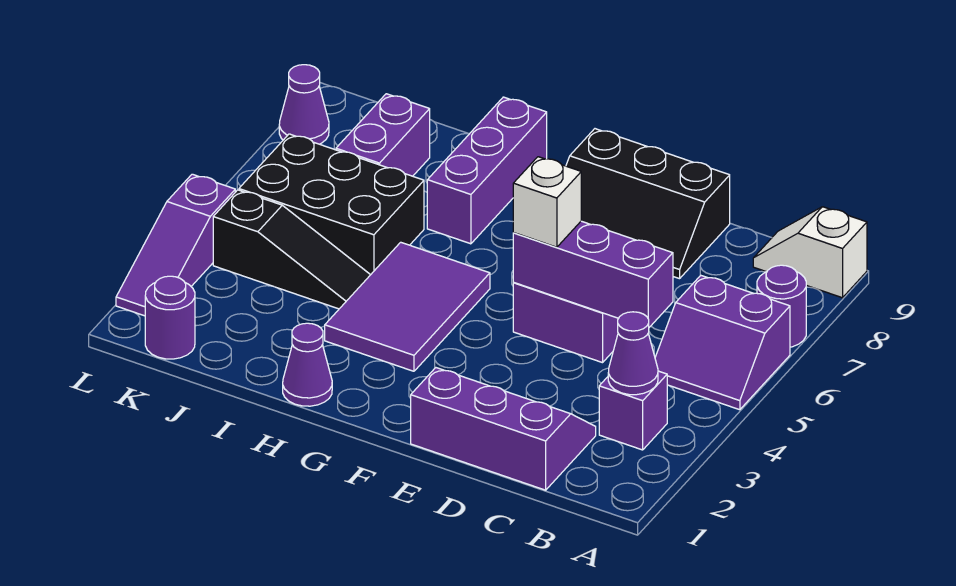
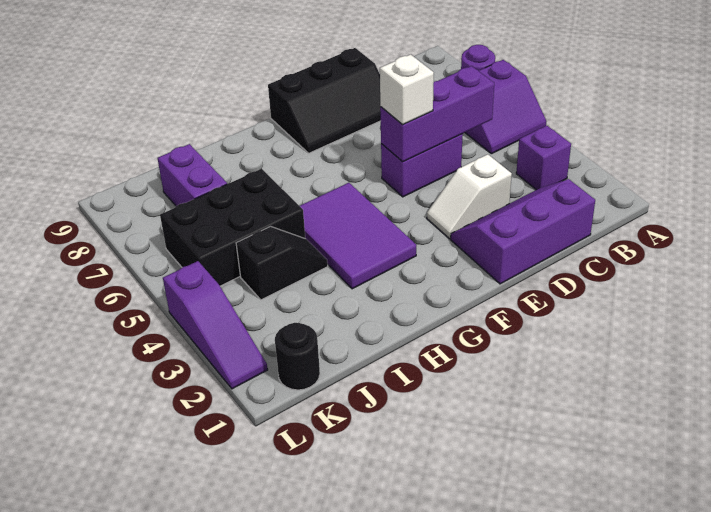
white 1x2 slope [753,207,867,298] -> white 1x2 slope moved to [427,154,512,239]
purple 1x1 cone [608,312,658,395] -> none
purple 1x1 cone [283,323,332,406] -> none
purple 1x3 brick [427,97,547,244] -> none
black 1x3 slope [213,190,370,309] -> black 1x2 slope [236,227,328,300]
purple 1x1 round brick [145,276,195,359] -> black 1x1 round brick [275,323,320,390]
purple 1x1 cone [279,65,329,144] -> none

